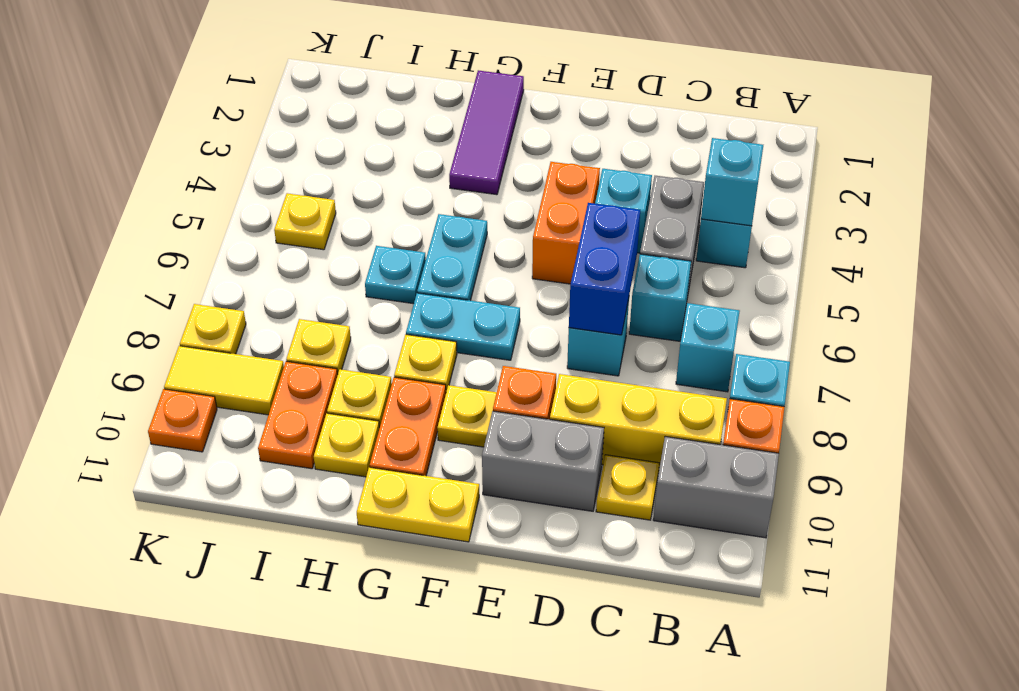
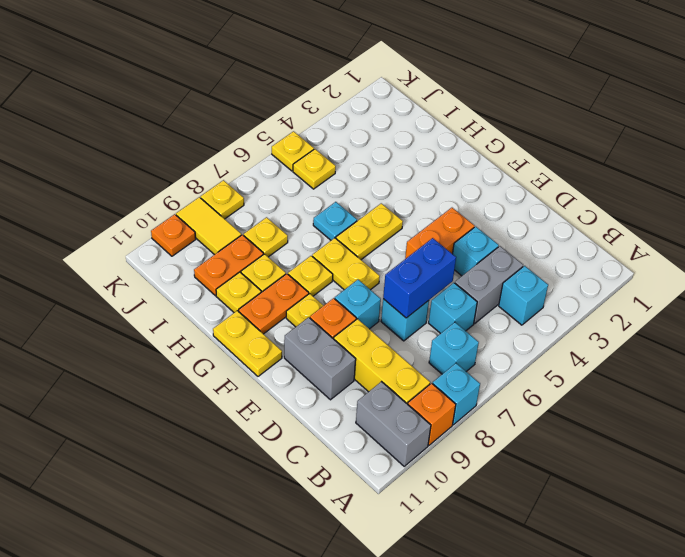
cyan 1x1 brick [701,138,763,226] -> cyan 1x1 brick moved to [335,280,381,329]
yellow 1x1 plate [596,455,659,520] -> yellow 1x1 plate moved to [272,131,314,171]
cyan 1x2 plate [406,293,520,360] -> yellow 1x2 plate [312,238,380,290]
purple 1x3 tile [449,70,524,195] -> none
cyan 1x2 plate [417,214,487,301] -> yellow 1x2 plate [336,203,403,260]

